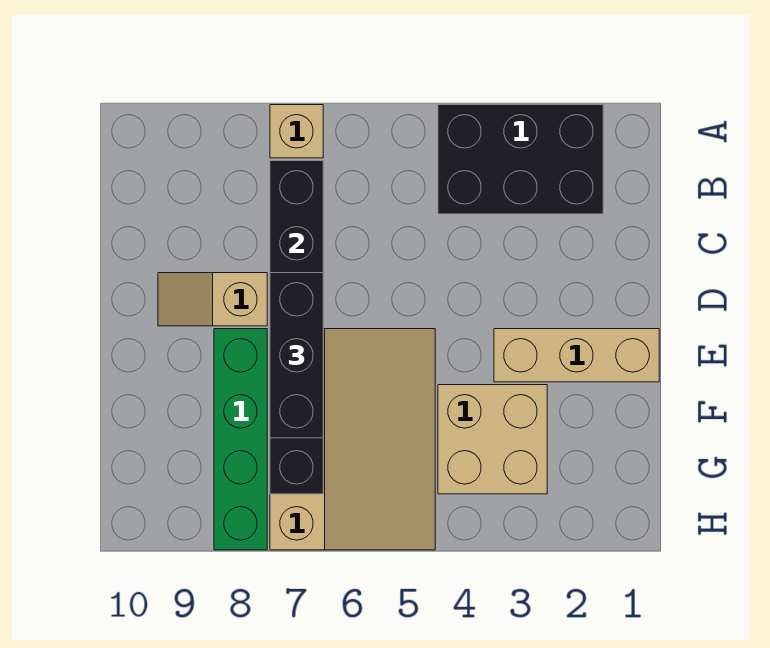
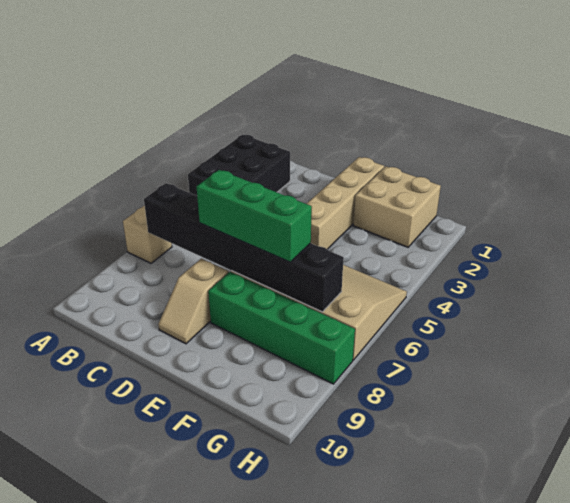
black 1x3 brick [270,273,323,438] -> green 1x3 brick [197,170,312,262]
tan 1x3 brick [494,329,659,382] -> tan 1x4 brick [306,157,384,249]
tan 2x2 brick [438,385,547,494] -> tan 2x2 brick moved to [353,166,441,247]

